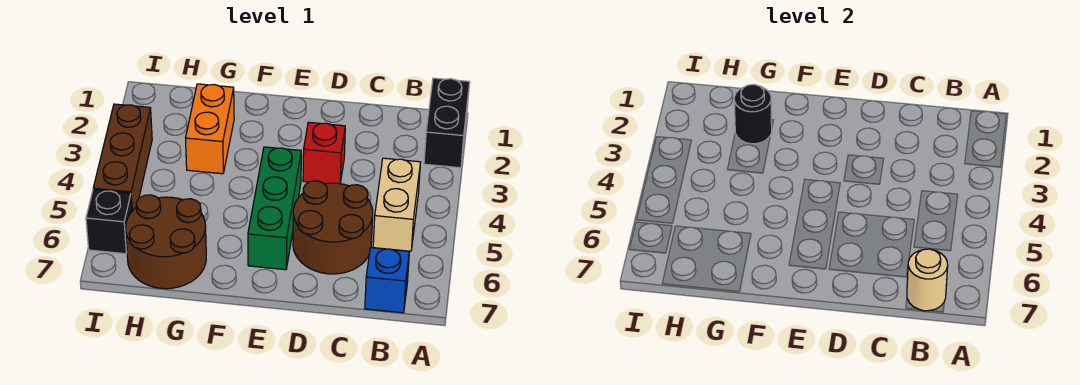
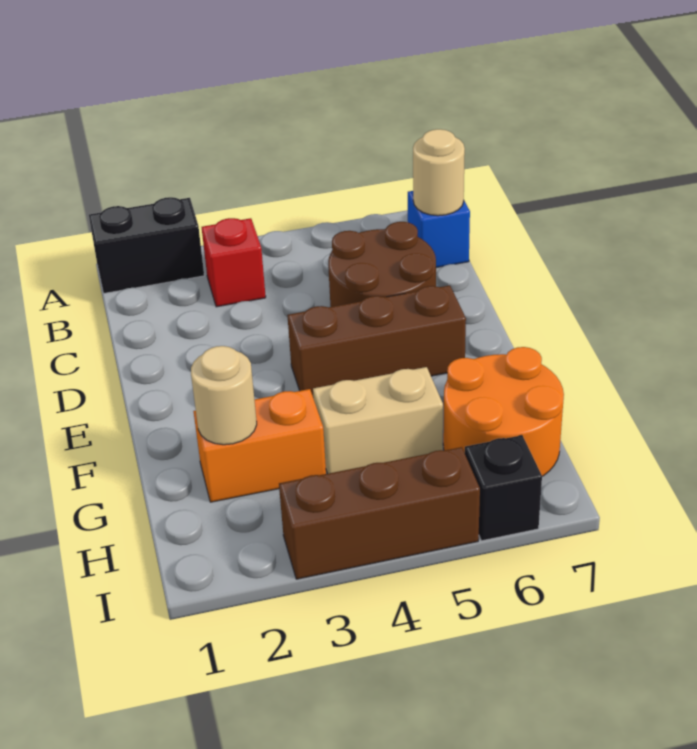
tan 1x2 brick [373,158,421,251] -> tan 1x2 brick moved to [313,367,443,474]
red 1x1 brick [303,122,345,184] -> red 1x1 brick moved to [202,218,266,307]
green 1x3 brick [248,147,301,270] -> brown 1x3 brick [287,285,466,398]
black 1x1 round brick [734,85,772,144] -> tan 1x1 round brick [191,346,257,445]
brown 2x2 round brick [126,195,206,289] -> orange 2x2 round brick [443,347,564,476]

